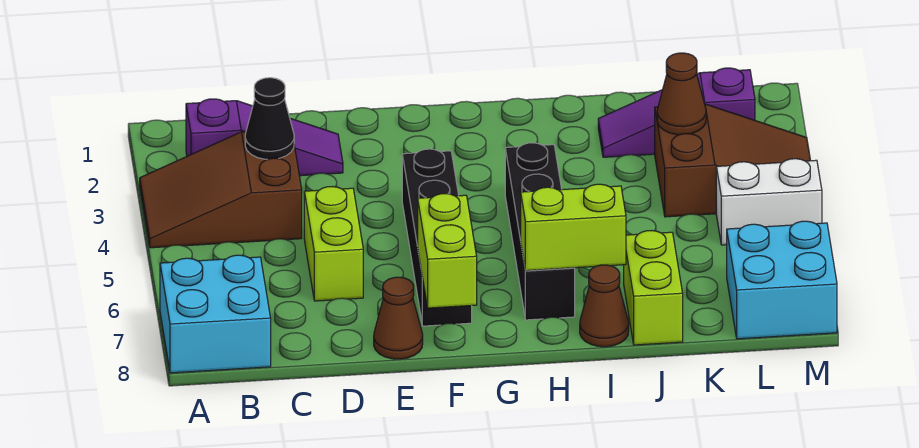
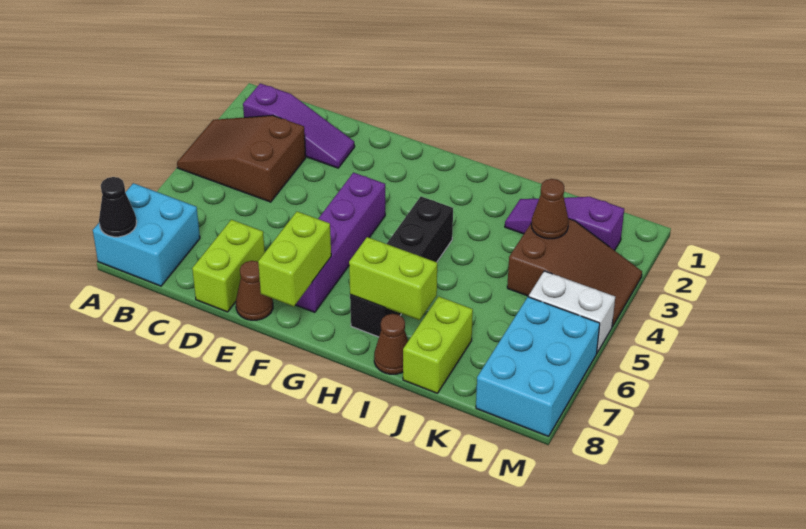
black 1x1 cone [245,78,294,159] -> black 1x1 cone moved to [99,177,137,237]
lime 1x2 brick [304,187,363,301] -> lime 1x2 brick moved to [192,220,265,312]
black 1x4 brick [402,149,472,326] -> purple 1x4 brick [296,173,385,312]
cyan 2x2 brick [727,221,837,339] -> cyan 2x3 brick [476,297,600,436]

